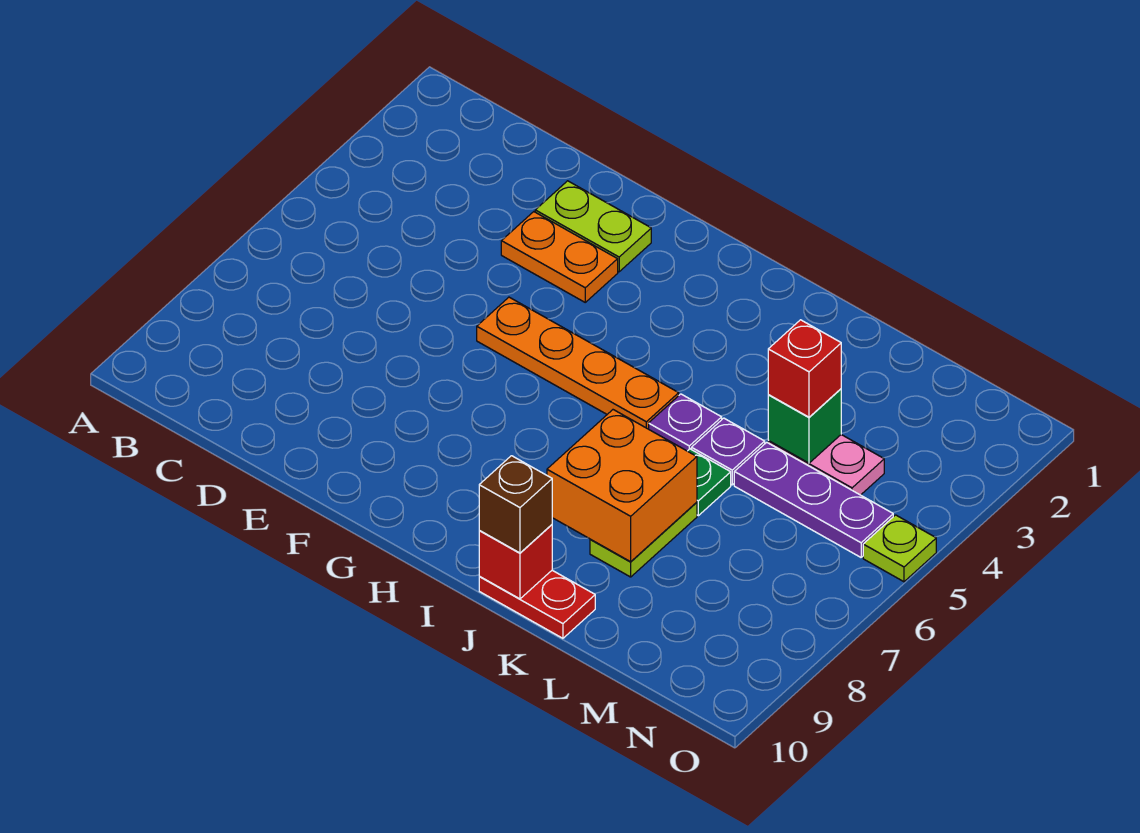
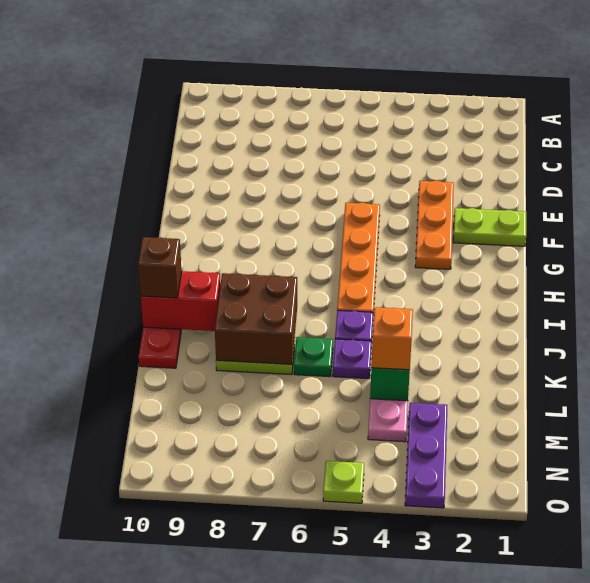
lime 1x2 plate [535,181,651,272] -> lime 1x2 plate turned to [453,208,526,246]
orange 1x2 plate [501,212,618,302] -> orange 1x3 plate [415,181,454,269]
orange 2x2 brick [547,410,697,562] -> brown 2x2 brick [215,273,297,364]
red 1x1 brick [479,525,552,599] -> red 1x2 brick [141,271,221,331]
red 1x1 brick [768,320,841,417] -> orange 1x1 brick [371,307,413,370]
purple 1x3 plate [734,442,893,557] -> purple 1x3 plate moved to [405,403,447,508]

